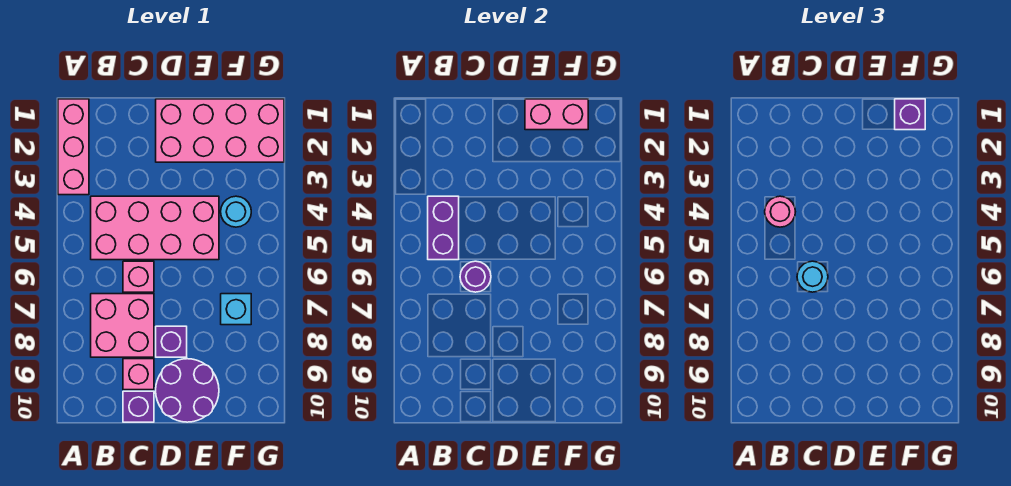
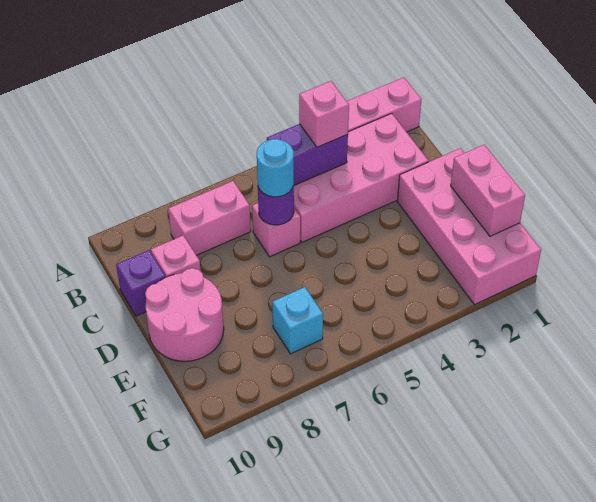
pink 2x4 brick [91,196,219,260] -> pink 2x4 brick turned to [294,113,428,242]
pink 1x1 round brick [765,196,795,227] -> pink 1x1 brick [299,81,349,147]
pink 2x2 brick [91,294,154,357] -> pink 1x2 brick [168,181,251,255]
purple 1x1 brick [156,326,187,357] -> none
purple 2x2 round brick [156,359,219,422] -> pink 2x2 round brick [145,268,224,361]
purple 1x1 brick [895,99,925,130] -> none
cyan 1x1 round brick [221,196,251,227] -> none

